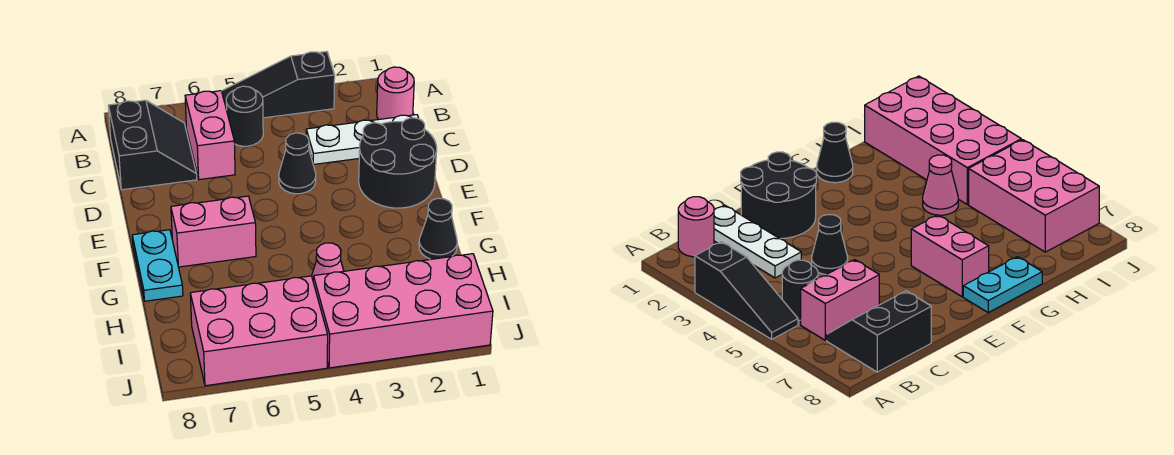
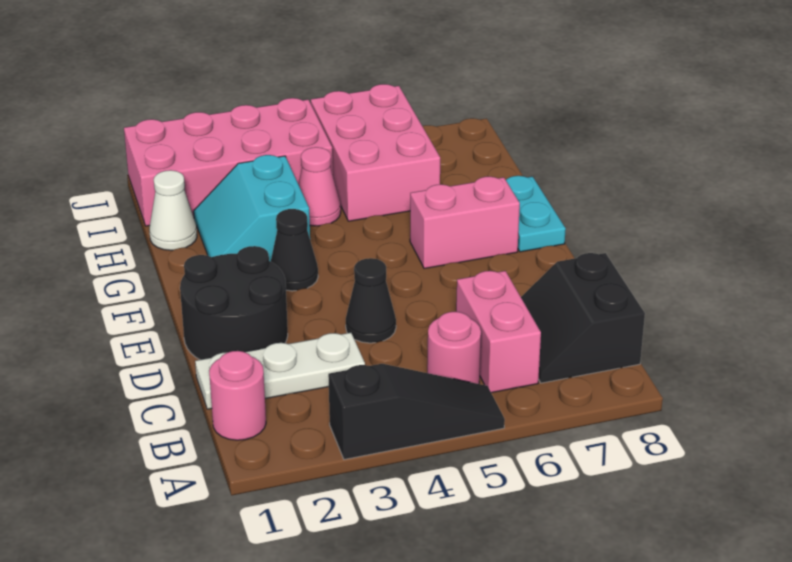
black 1x1 round brick [226,86,263,146] -> pink 1x1 round brick [427,312,481,384]
black 1x1 cone [419,198,457,259] -> black 1x1 cone moved to [271,209,318,291]
none -> cyan 2x2 slope [194,155,310,261]
none -> white 1x1 cone [149,170,197,250]
pink 2x3 brick [190,276,328,386] -> pink 2x3 brick turned to [311,84,440,221]

